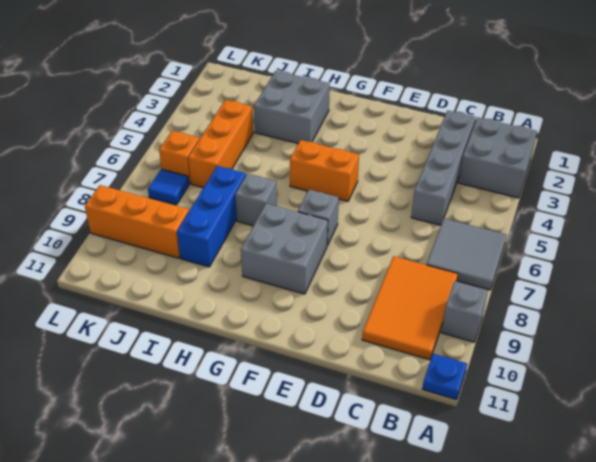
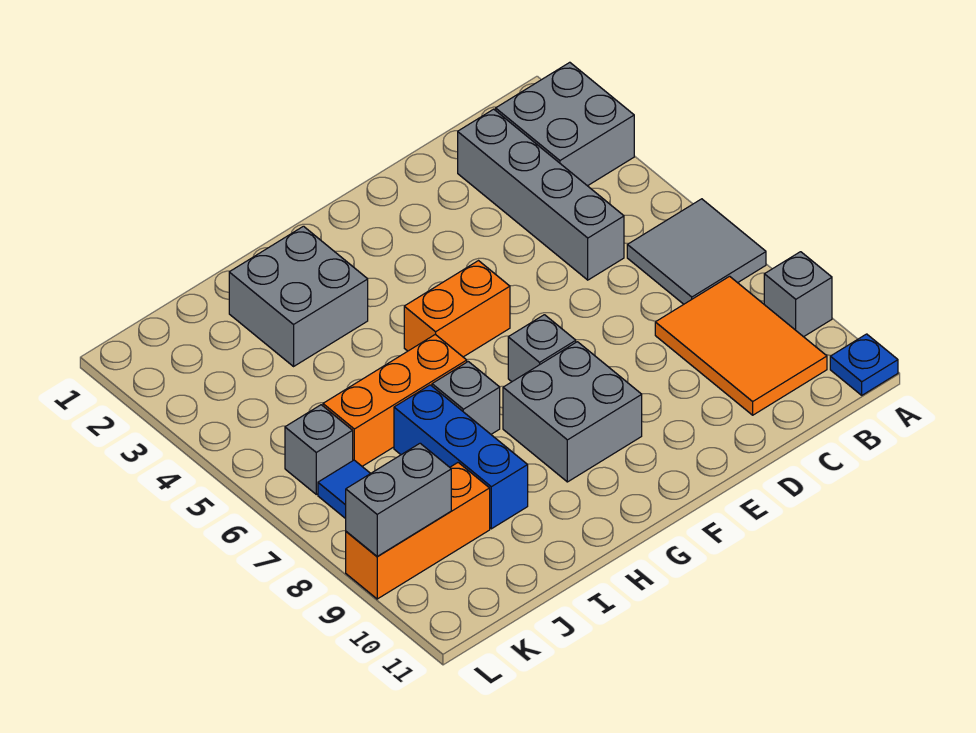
orange 1x3 brick [188,100,253,188] -> orange 1x3 brick turned to [323,334,467,466]
orange 1x1 brick [159,131,199,184] -> grey 1x1 brick [285,405,353,494]
none -> grey 1x2 brick [346,443,451,557]

